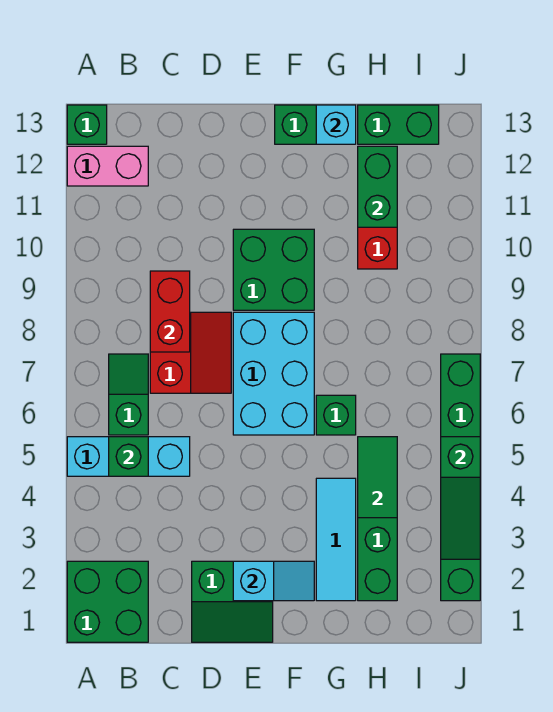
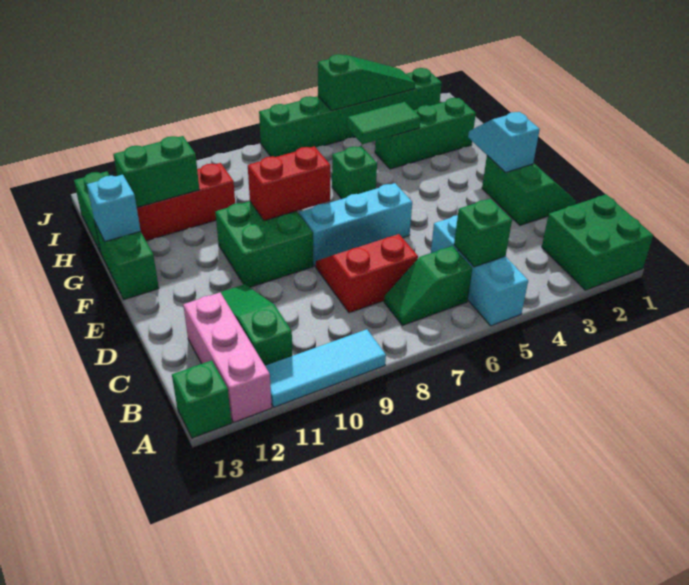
pink 1x2 brick [67,146,148,186] -> pink 1x3 brick [183,292,272,423]
none -> green 1x3 slope [220,284,292,366]
red 1x2 brick [150,271,190,352] -> red 1x2 brick moved to [248,146,330,221]
cyan 2x3 brick [233,312,314,435] -> cyan 1x3 brick [299,183,412,266]
cyan 1x3 tile [316,478,356,601] -> cyan 1x3 tile moved to [265,329,386,407]

